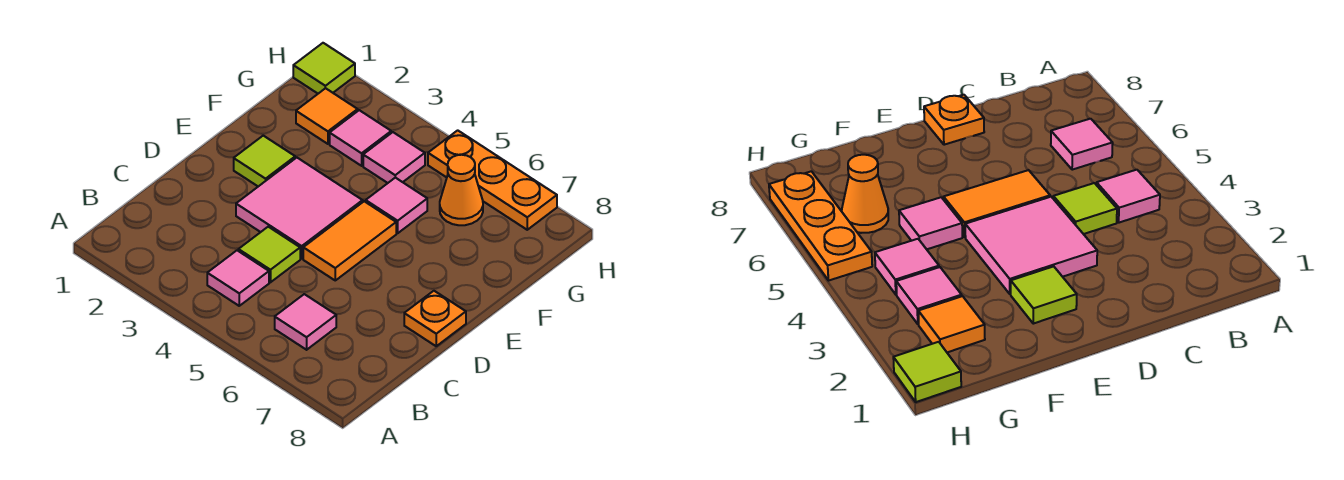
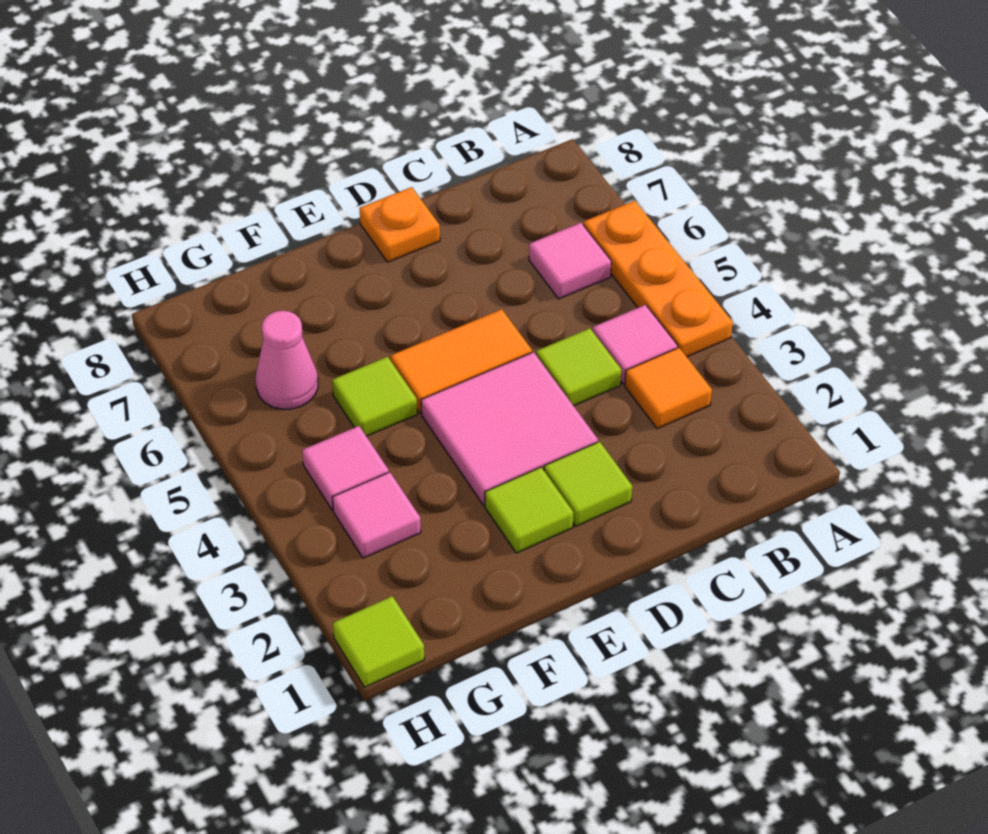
none -> lime 1x1 tile [544,442,632,526]
pink 1x1 tile [366,178,427,233] -> lime 1x1 tile [332,357,417,436]
orange 1x1 tile [296,88,358,144] -> orange 1x1 tile moved to [625,348,712,429]
orange 1x1 cone [440,155,483,225] -> pink 1x1 cone [256,311,318,409]
orange 1x3 plate [428,130,557,230] -> orange 1x3 plate moved to [584,201,733,357]

